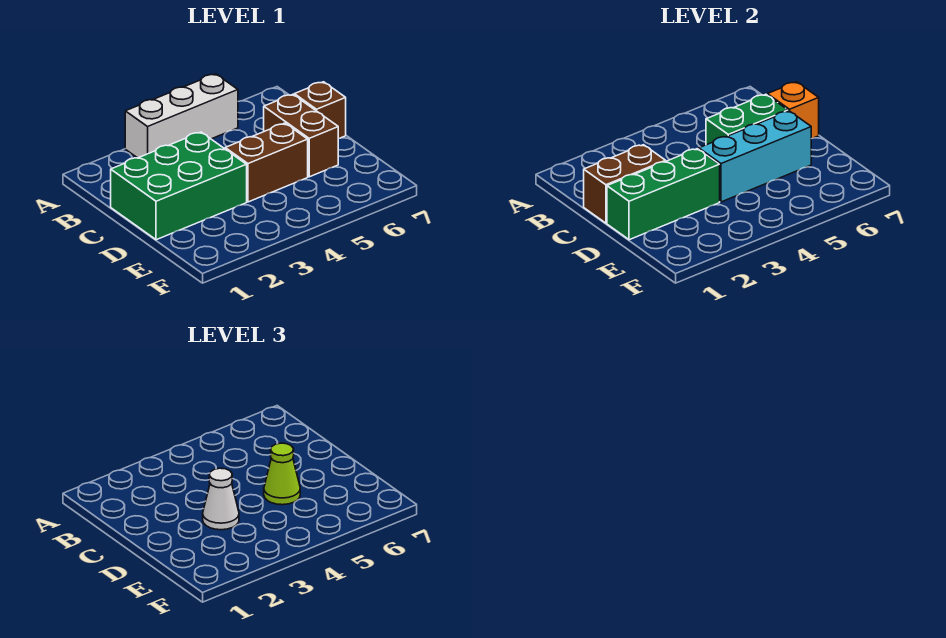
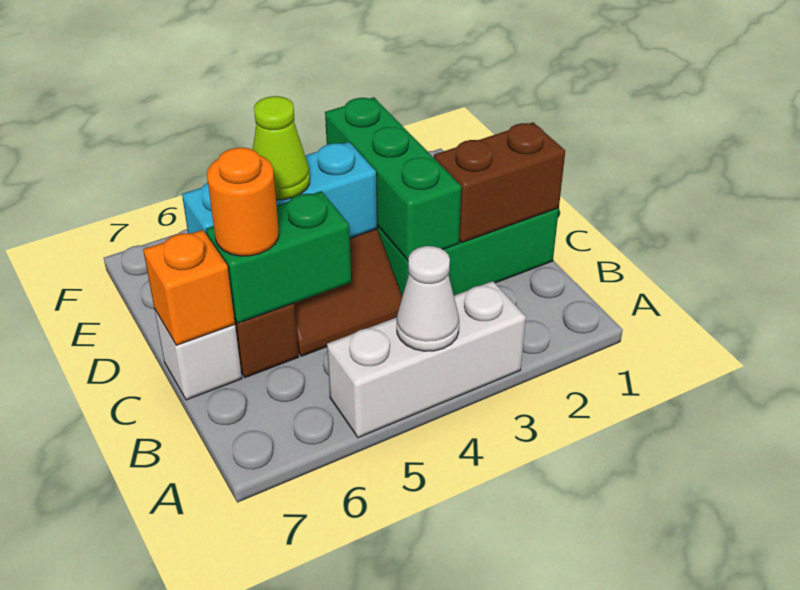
none -> orange 1x1 round brick [207,148,279,256]
brown 1x1 brick [294,82,346,139] -> white 1x1 brick [155,310,242,400]
green 1x3 brick [607,149,720,240] -> green 1x3 brick turned to [325,97,461,260]
white 1x1 cone [203,468,239,530] -> white 1x1 cone moved to [397,246,459,351]

